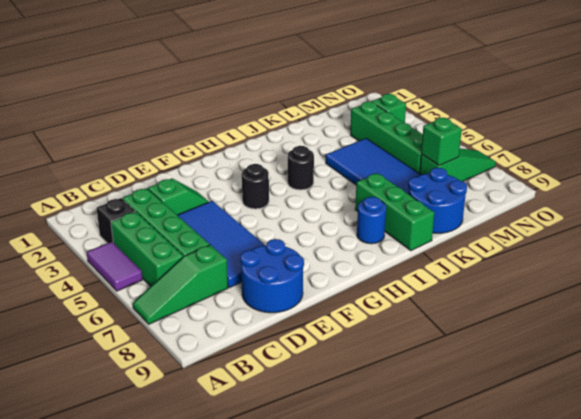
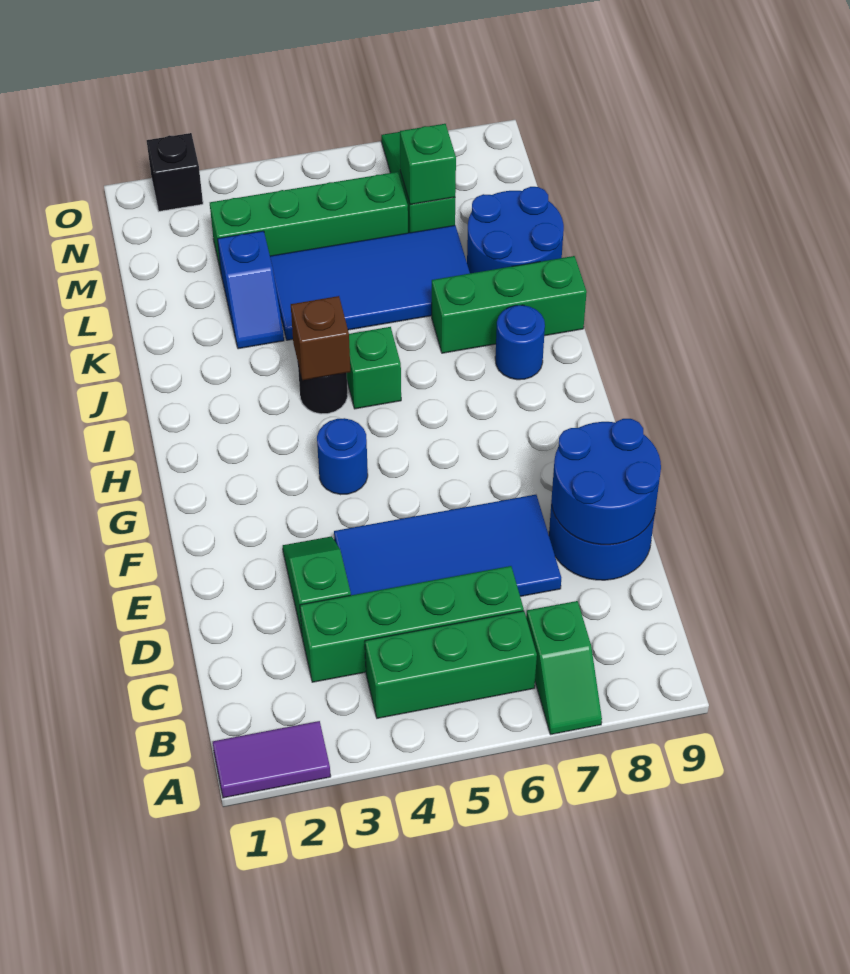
purple 1x2 tile [87,242,142,291] -> purple 1x2 tile moved to [213,721,331,798]
green 1x3 slope [133,245,228,324] -> green 1x2 slope [526,601,602,735]
black 1x1 brick [97,198,135,243] -> black 1x1 brick moved to [147,133,203,211]
none -> blue 2x2 round brick [552,419,661,545]
black 1x1 round brick [242,164,269,209] -> blue 1x1 round brick [317,418,368,495]
none -> brown 1x1 brick [291,296,350,380]
none -> blue 1x2 slope [218,231,284,349]
green 1x1 brick [372,94,406,123] -> green 1x1 brick moved to [347,327,401,409]

